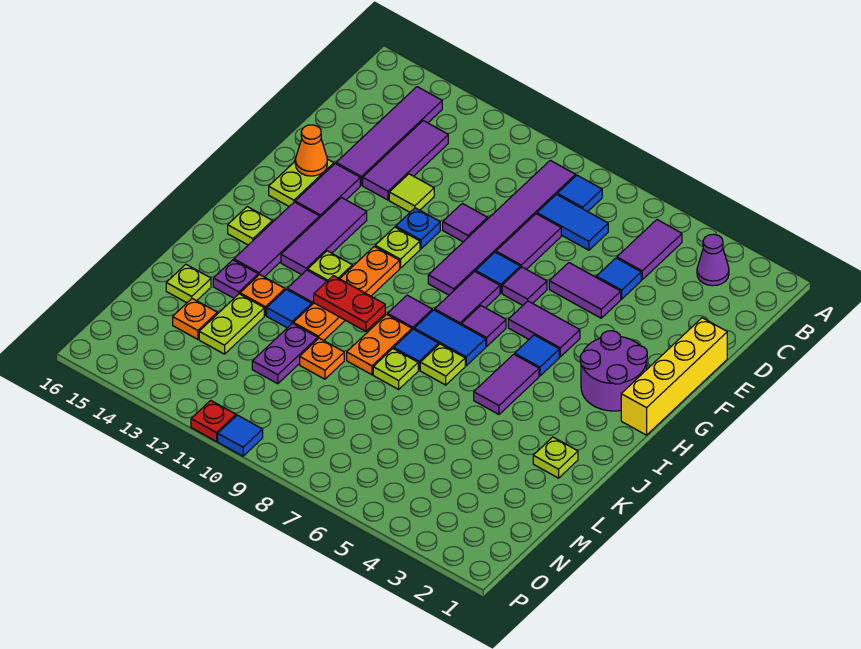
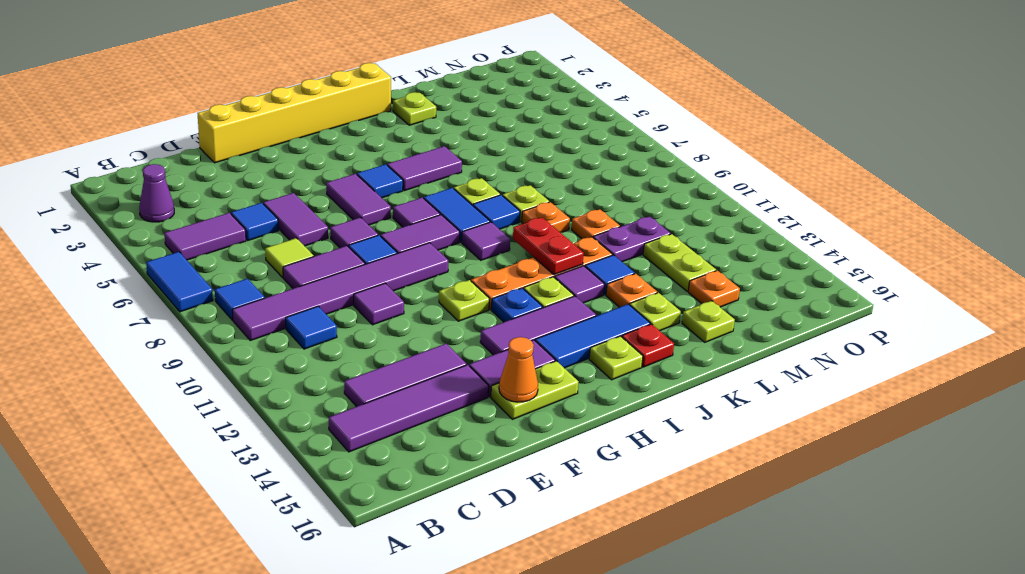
blue 1x2 tile [537,194,608,250] -> blue 1x2 tile moved to [146,252,213,312]
yellow 1x4 brick [621,318,727,435] -> yellow 1x6 brick [198,63,391,163]
lime 1x1 tile [389,174,434,212] -> lime 1x1 tile moved to [265,238,314,277]
blue 1x1 plate [396,208,440,249] -> blue 1x1 plate moved to [492,288,543,322]
purple 2x2 round brick [580,331,647,411] -> none
purple 1x3 tile [234,202,320,277] -> blue 1x3 tile [535,304,650,368]
orange 1x2 plate [347,314,412,375] -> orange 1x1 plate [522,202,570,233]
purple 1x1 plate [213,260,258,298] -> lime 1x1 plate [630,293,681,331]
lime 1x2 plate [199,294,264,354] -> lime 1x2 plate turned to [643,234,716,291]
blue 1x1 tile [218,415,263,456] -> blue 1x1 tile moved to [286,306,337,349]
red 1x1 plate [191,400,236,441] -> red 1x1 plate moved to [622,324,674,367]

